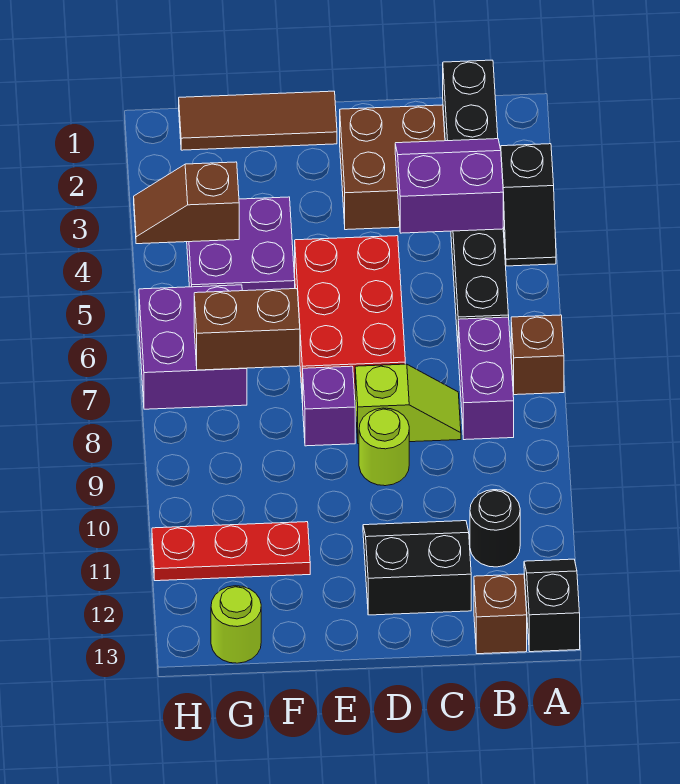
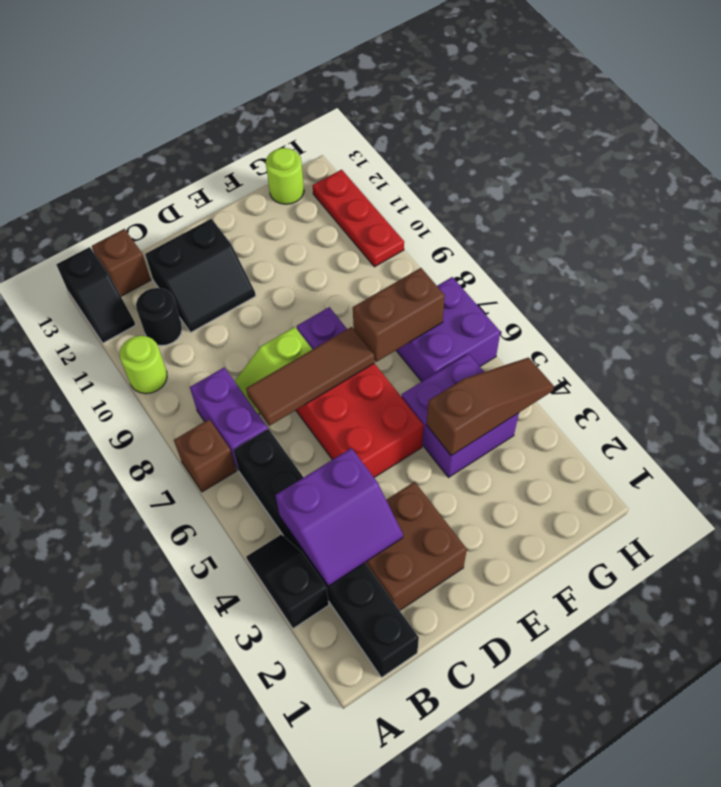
lime 1x1 round brick [359,408,409,486] -> lime 1x1 round brick moved to [119,336,167,394]
brown 1x3 tile [179,91,337,150] -> brown 1x3 tile moved to [246,327,375,426]
red 1x3 plate [152,522,310,581] -> red 1x3 plate turned to [313,170,404,267]
brown 1x2 slope [134,162,239,244] -> brown 1x3 slope [427,358,554,456]

